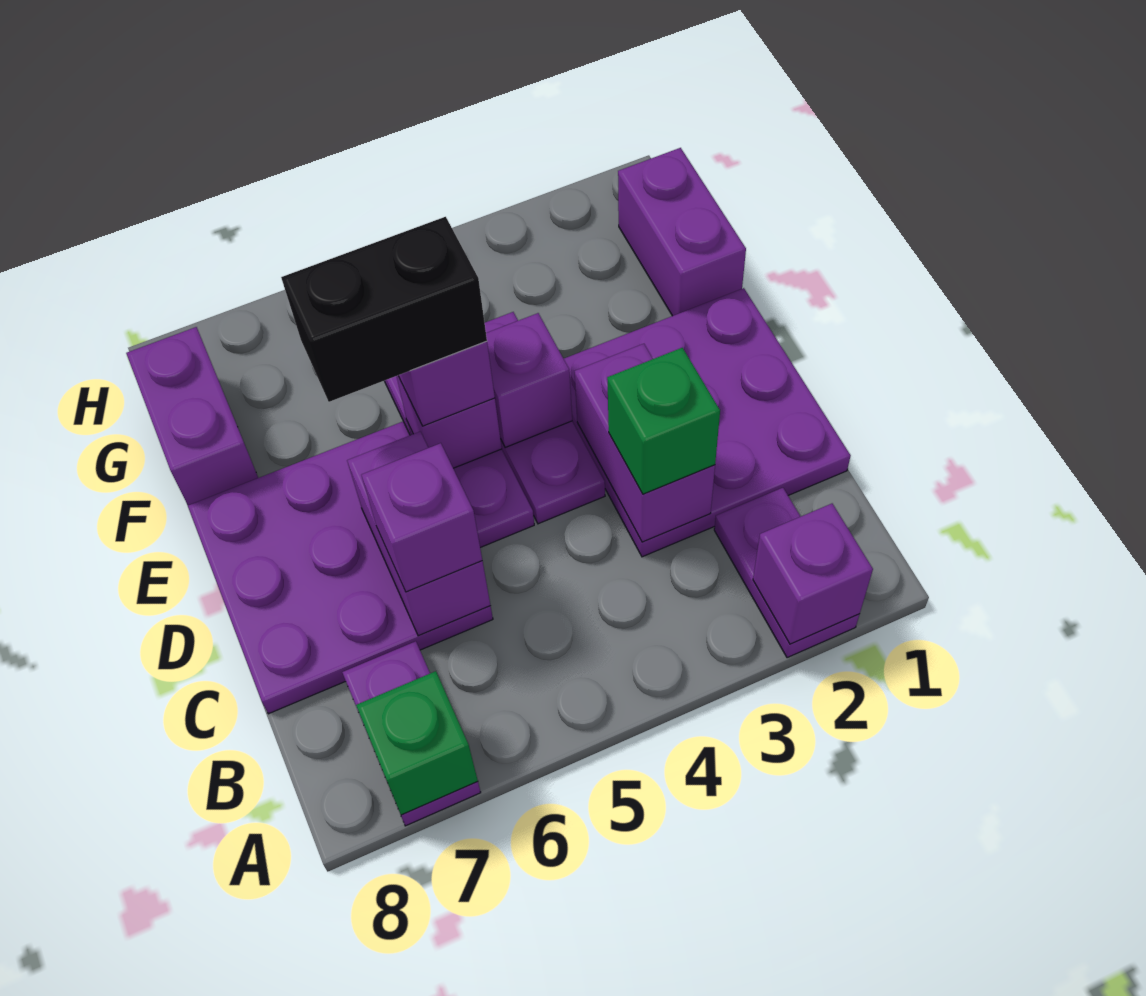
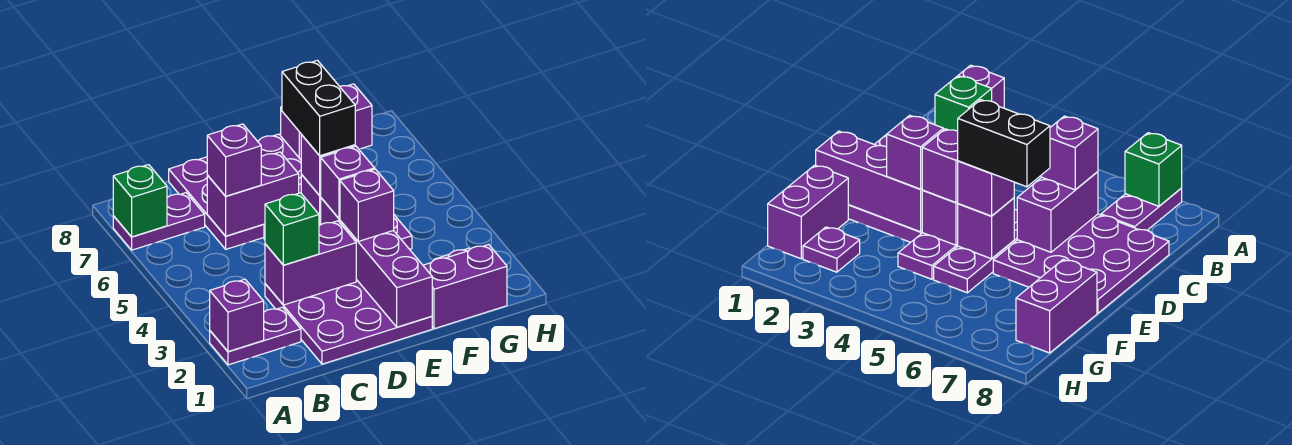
none -> purple 1x3 brick [340,221,432,327]
none -> purple 1x1 brick [340,169,394,241]
none -> purple 1x1 brick [321,146,375,218]
none -> purple 1x1 plate [803,227,860,272]

